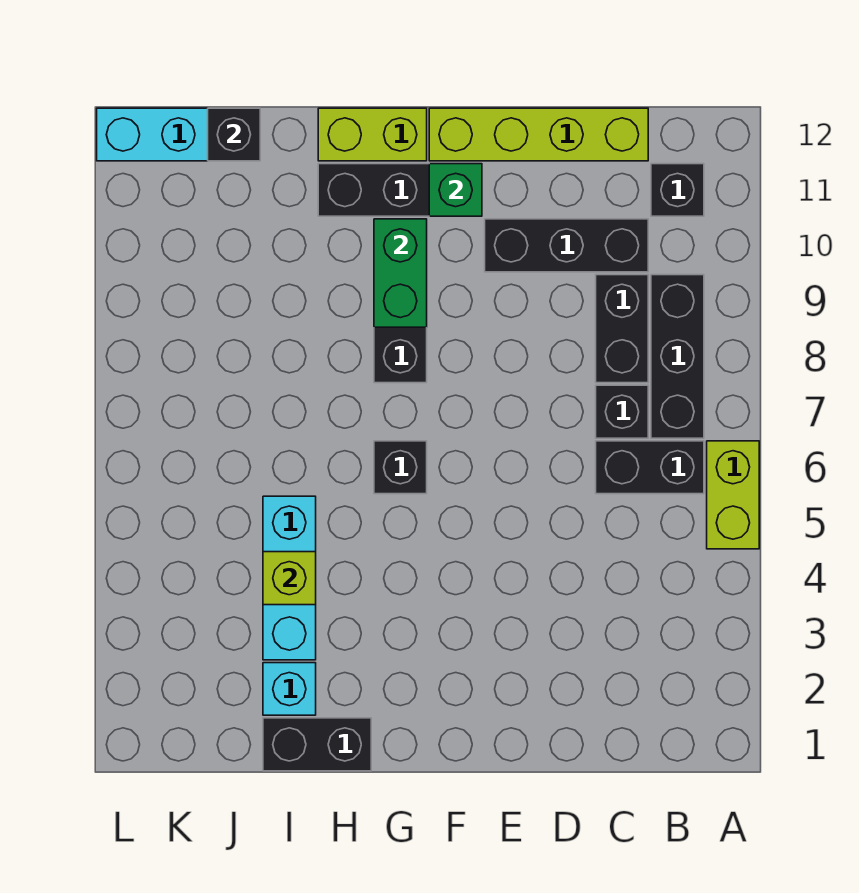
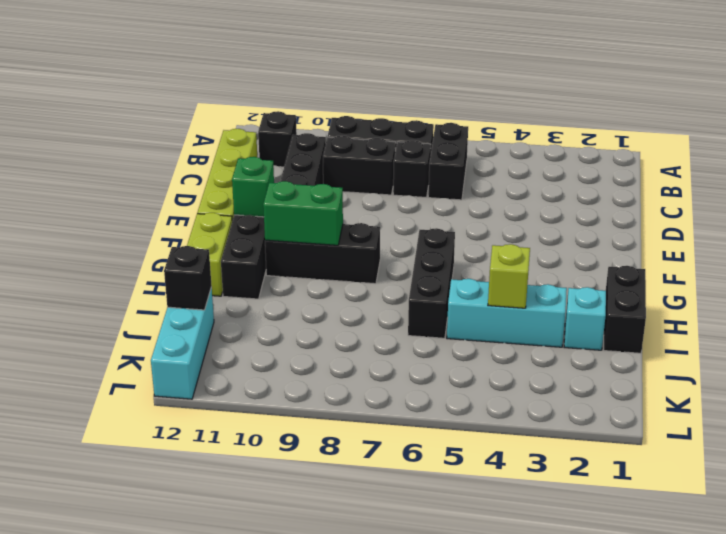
lime 1x2 brick [707,441,759,549] -> none
black 1x1 brick [374,441,427,494] -> black 1x3 brick [408,228,455,338]

